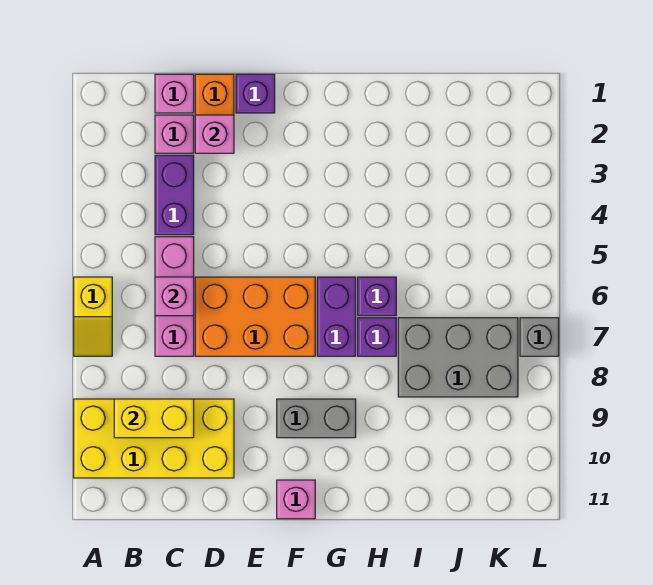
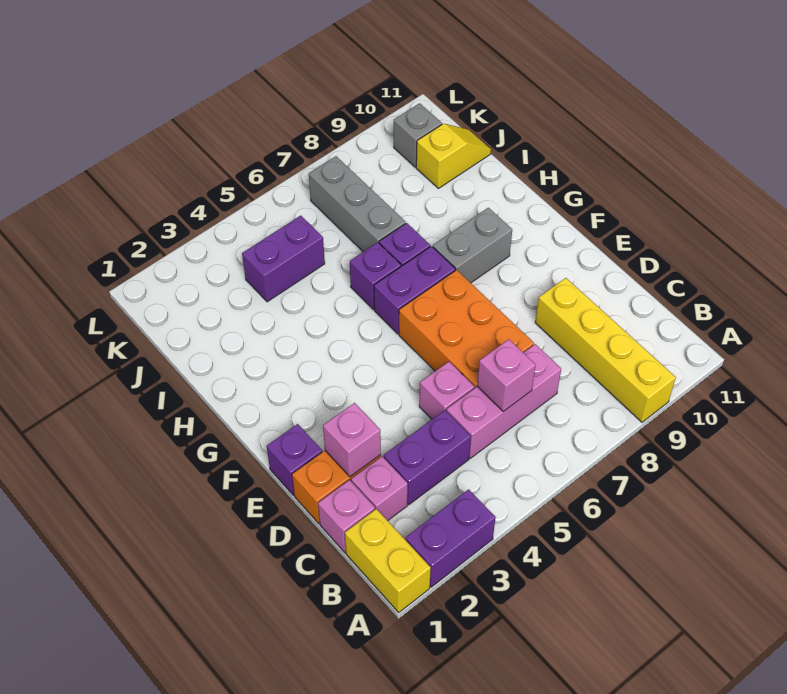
none -> purple 1x2 brick [405,489,496,587]
yellow 1x2 slope [74,277,112,356] -> yellow 1x2 slope moved to [416,124,491,189]
yellow 2x4 brick [74,399,234,478] -> yellow 1x4 brick [535,278,676,422]
yellow 1x2 brick [114,399,194,438] -> yellow 1x2 brick moved to [345,509,431,612]
grey 1x2 brick [277,399,356,438] -> grey 1x2 brick turned to [433,208,512,283]
pink 1x1 brick [277,480,315,519] -> pink 1x1 brick moved to [419,362,474,419]
grey 2x3 brick [398,318,518,397] -> grey 1x3 brick [309,156,406,252]
none -> purple 1x2 brick [242,216,325,302]
grey 1x1 brick [520,318,559,356] -> grey 1x1 brick moved to [394,103,442,167]

